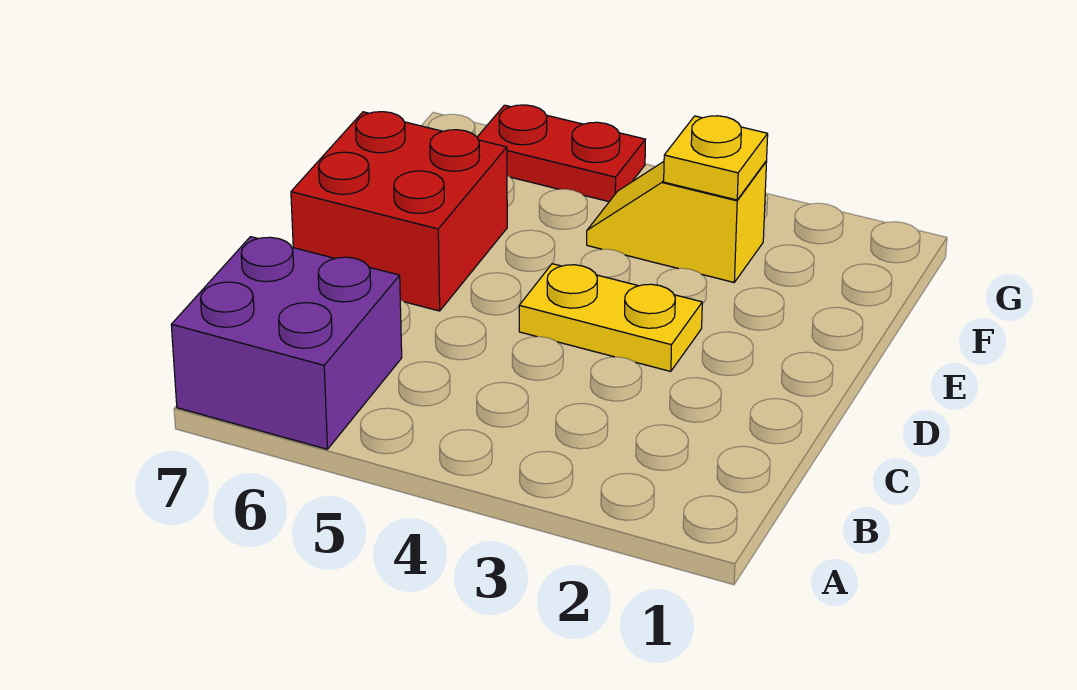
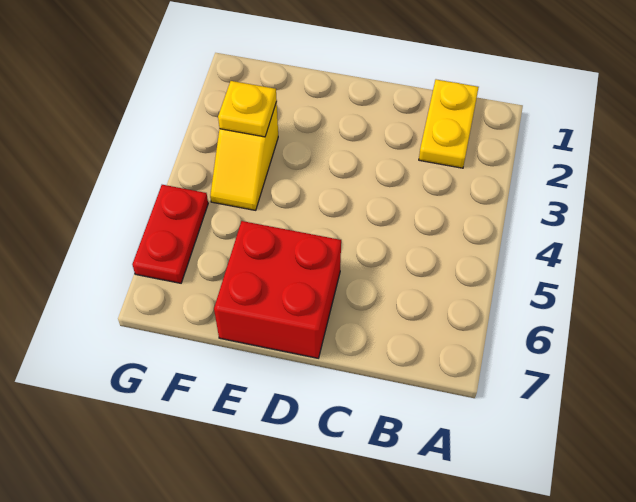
purple 2x2 brick [171,237,402,449] -> none
yellow 1x2 plate [519,264,702,371] -> yellow 1x2 plate moved to [419,79,479,168]

